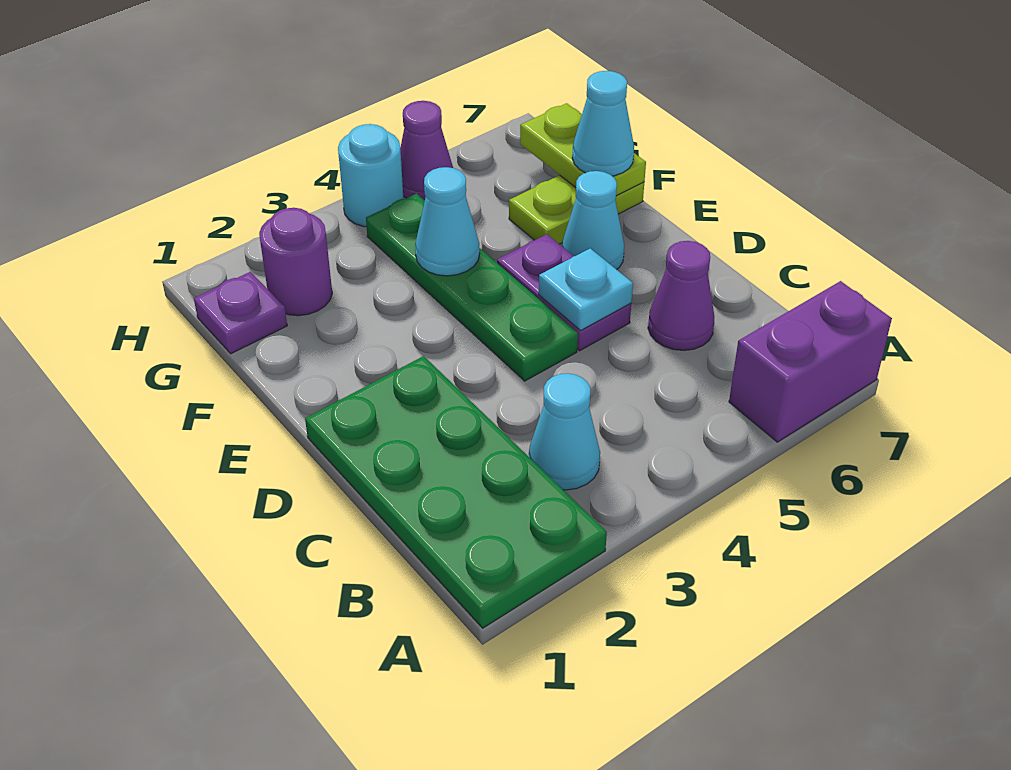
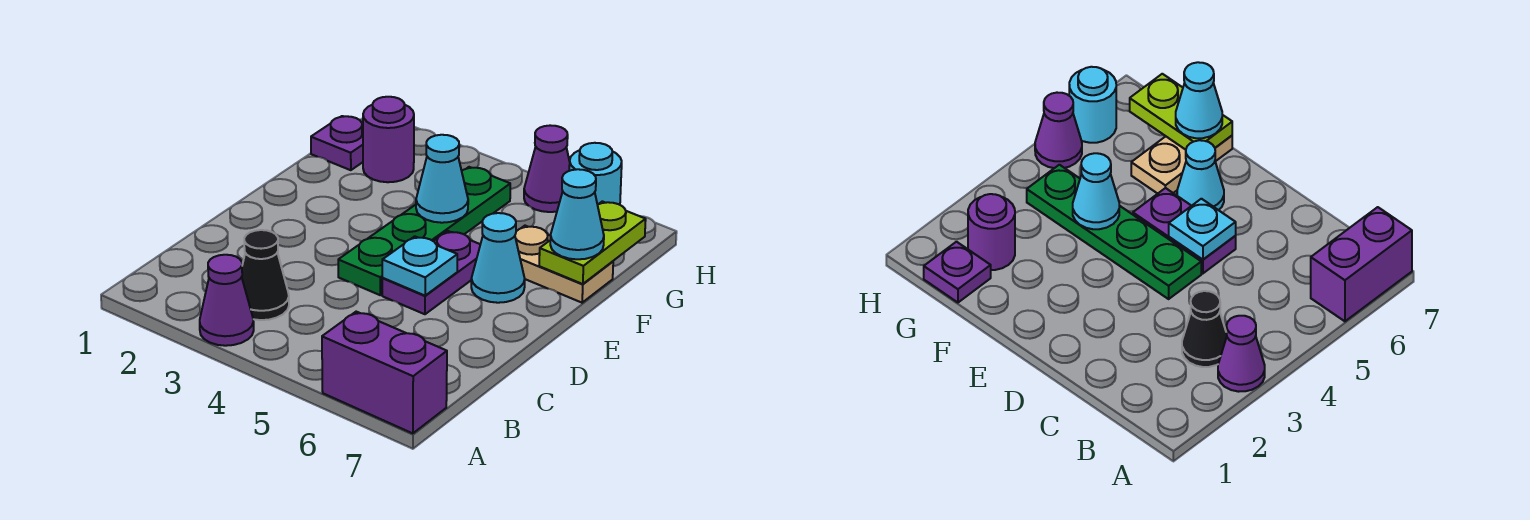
green 2x4 plate [305,356,607,628] -> none
cyan 1x1 cone [529,373,600,490] -> black 1x1 cone [242,230,289,320]
purple 1x1 cone [648,241,714,350] -> purple 1x1 cone moved to [200,255,254,346]
lime 1x2 plate [509,175,644,244] -> tan 1x2 plate [515,226,613,303]
cyan 1x1 round brick [338,124,403,227] -> cyan 1x1 round brick moved to [569,143,622,205]

